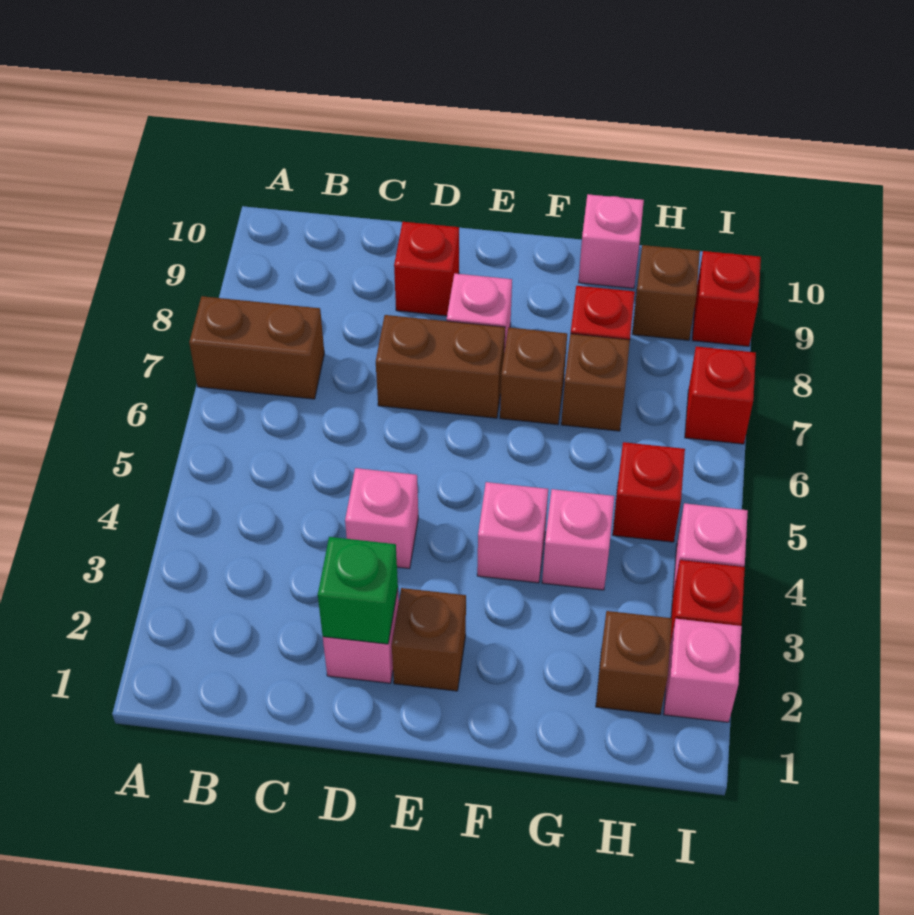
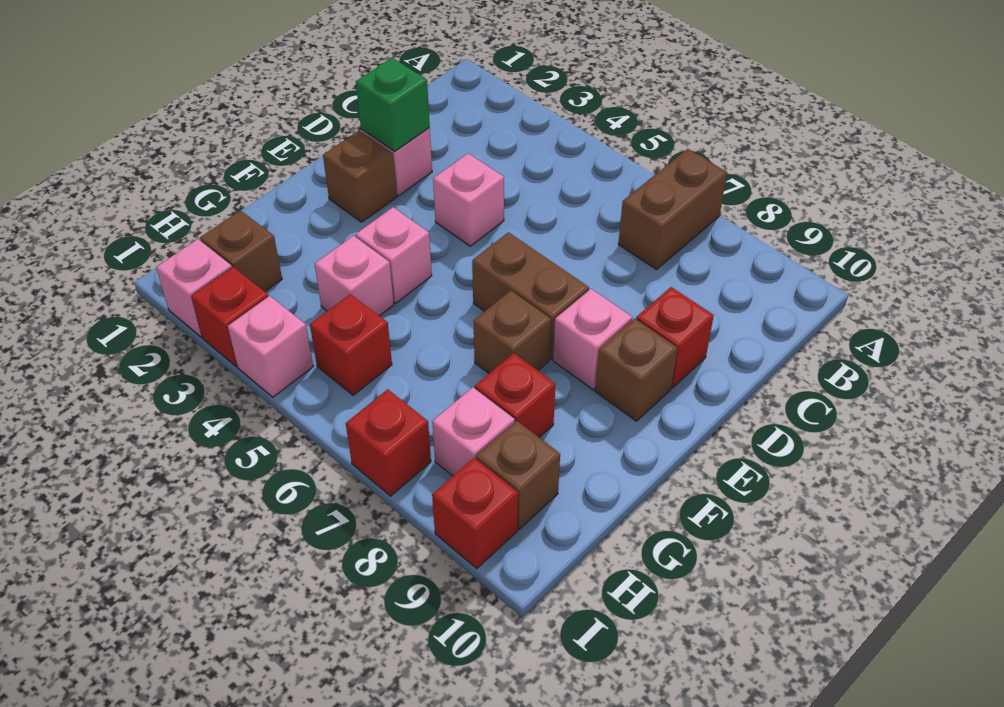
brown 1x2 brick [376,315,505,418] -> brown 1x2 brick turned to [472,232,589,359]
brown 1x1 brick [561,334,630,431] -> brown 1x1 brick moved to [595,318,678,421]
pink 1x1 brick [578,194,644,288] -> pink 1x1 brick moved to [432,387,515,476]

